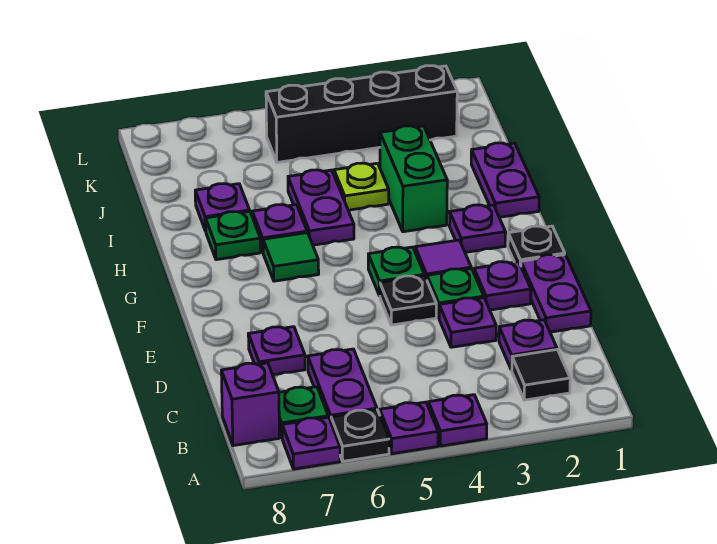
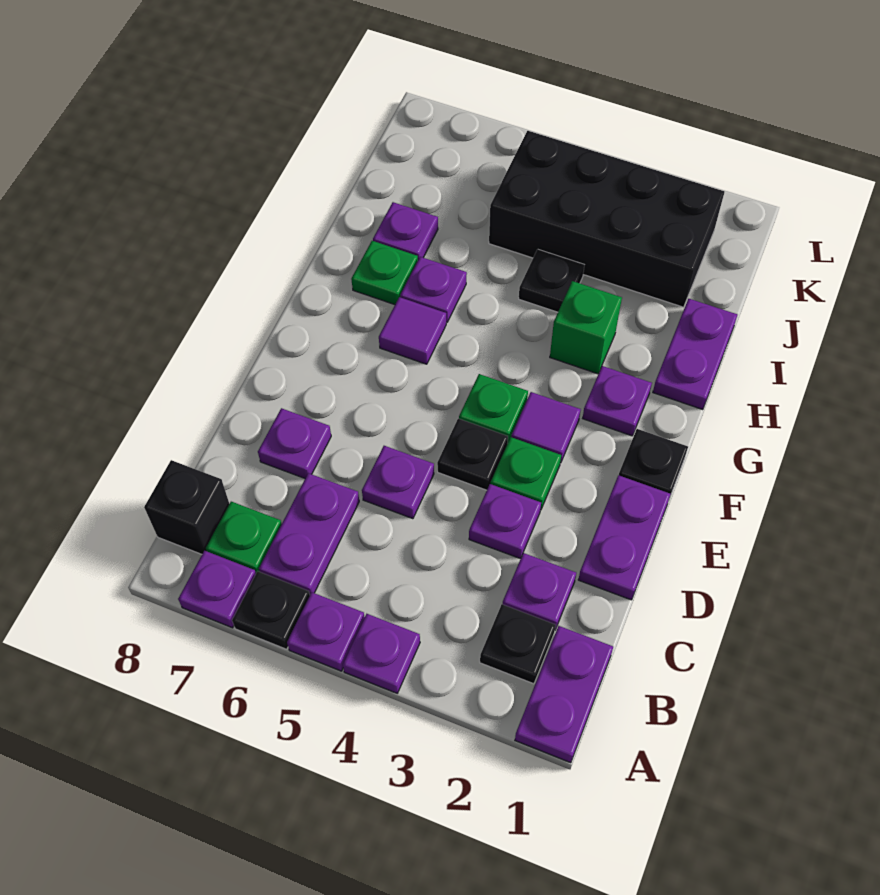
black 1x1 tile [512,350,570,400] -> black 1x1 plate [480,604,556,684]
purple 1x1 brick [221,363,279,446] -> black 1x1 brick [144,460,229,554]
purple 1x1 plate [474,262,531,310] -> purple 1x1 plate moved to [362,446,434,519]
green 1x1 tile [263,233,319,281] -> purple 1x1 tile [379,297,446,364]
green 1x2 brick [380,126,447,232] -> green 1x1 brick [550,281,622,374]
purple 1x2 plate [288,170,354,245] -> purple 1x2 plate moved to [515,626,613,763]
lime 1x1 plate [334,163,389,210] -> black 1x1 plate [519,249,584,312]
black 1x4 brick [266,66,457,162] -> black 2x4 brick [489,131,724,307]

